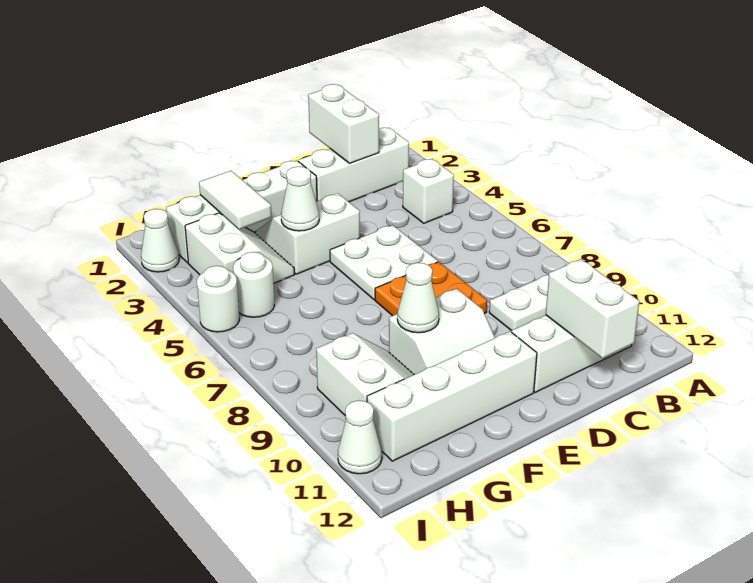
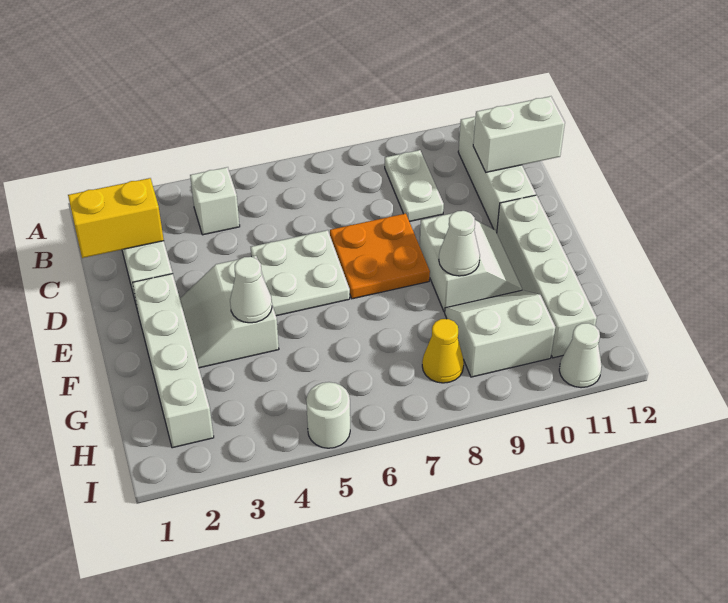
white 1x2 brick [308,84,379,163] -> yellow 1x2 brick [68,178,164,258]
white 1x2 tile [199,171,272,229] -> none
white 2x2 slope [185,213,294,283] -> none
white 1x1 round brick [233,252,274,317] -> none
none -> yellow 1x1 cone [422,319,464,383]
white 1x1 cone [141,209,179,272] -> none

